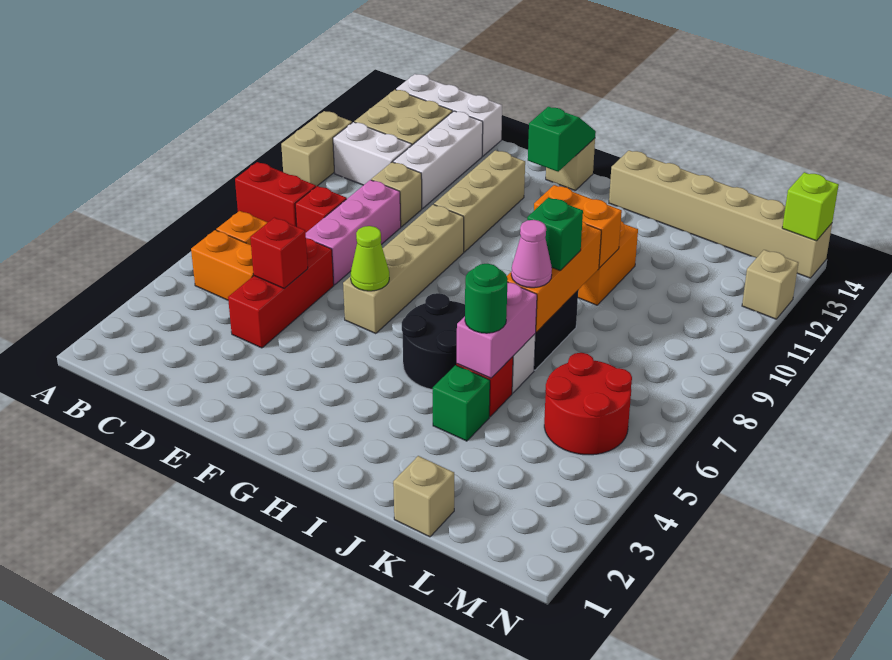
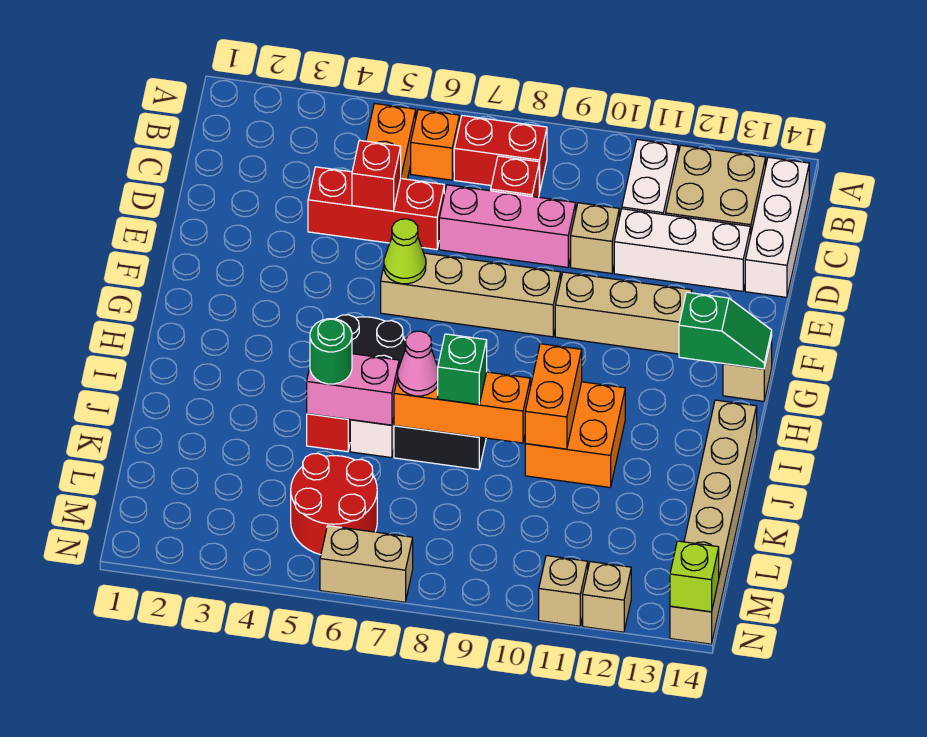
red 1x2 brick [235,162,316,226] -> red 1x2 brick turned to [454,116,547,192]
tan 1x2 brick [281,111,352,186] -> tan 1x2 brick moved to [320,526,413,602]
green 1x1 brick [433,365,490,441] -> none
tan 1x1 brick [393,456,454,537] -> tan 1x1 brick moved to [539,556,588,626]

